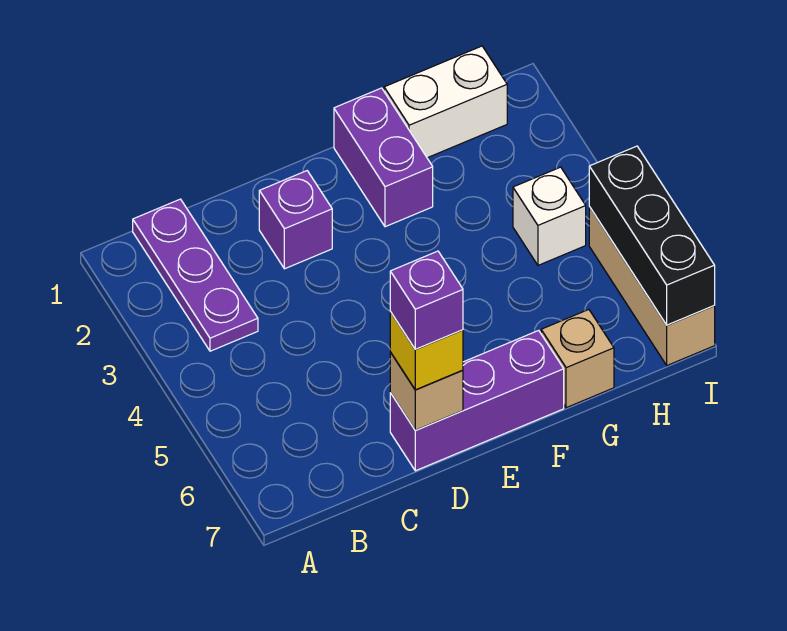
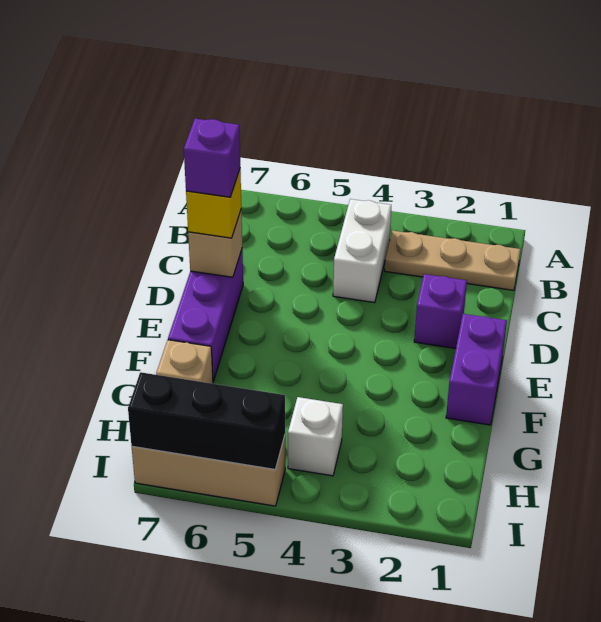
purple 1x3 plate [133,199,258,351] -> tan 1x3 plate [385,231,521,290]
purple 1x2 brick [334,88,433,227] -> purple 1x2 brick turned to [446,314,507,425]
white 1x2 brick [384,46,507,158] -> white 1x2 brick moved to [333,199,391,303]

